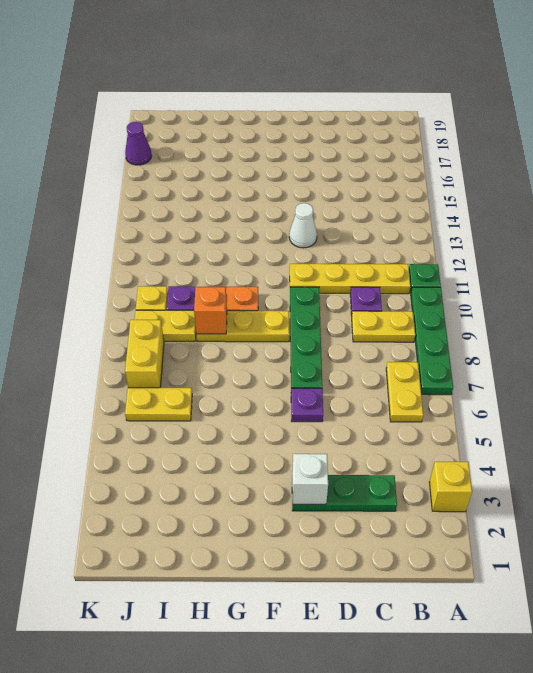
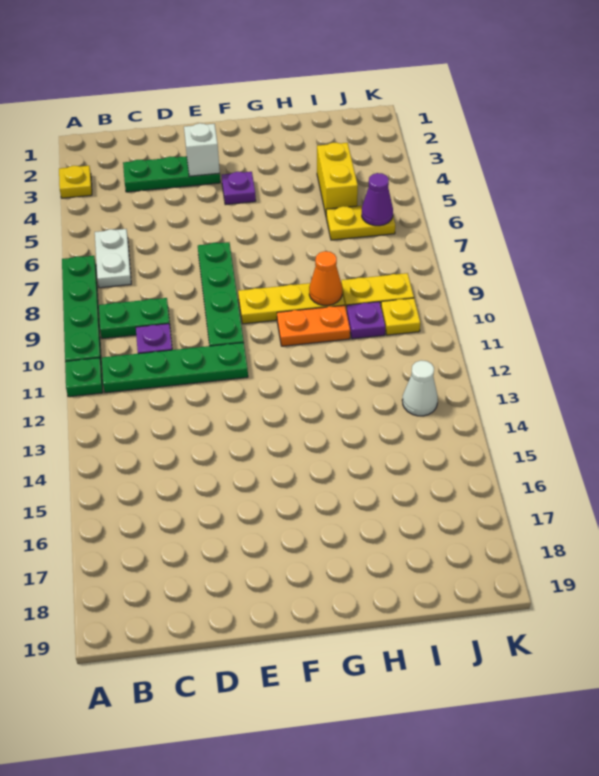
yellow 1x1 brick [429,462,472,512] -> yellow 1x1 plate [59,166,92,198]
yellow 1x2 plate [386,362,423,422] -> white 1x2 plate [95,229,131,288]
yellow 1x2 plate [352,311,415,342] -> green 1x2 plate [99,298,170,339]
yellow 1x4 plate [290,264,410,294] -> green 1x4 plate [102,343,248,393]
purple 1x1 plate [291,388,323,422] -> purple 1x1 plate moved to [222,172,256,205]
white 1x1 cone [289,203,317,248] -> white 1x1 cone moved to [402,360,438,416]
orange 1x1 brick [194,287,227,334] -> orange 1x1 cone [309,251,342,305]
yellow 1x2 brick [125,319,164,388] -> yellow 1x2 brick moved to [317,143,358,215]
purple 1x1 cone [125,122,152,165] -> purple 1x1 cone moved to [362,173,393,226]

